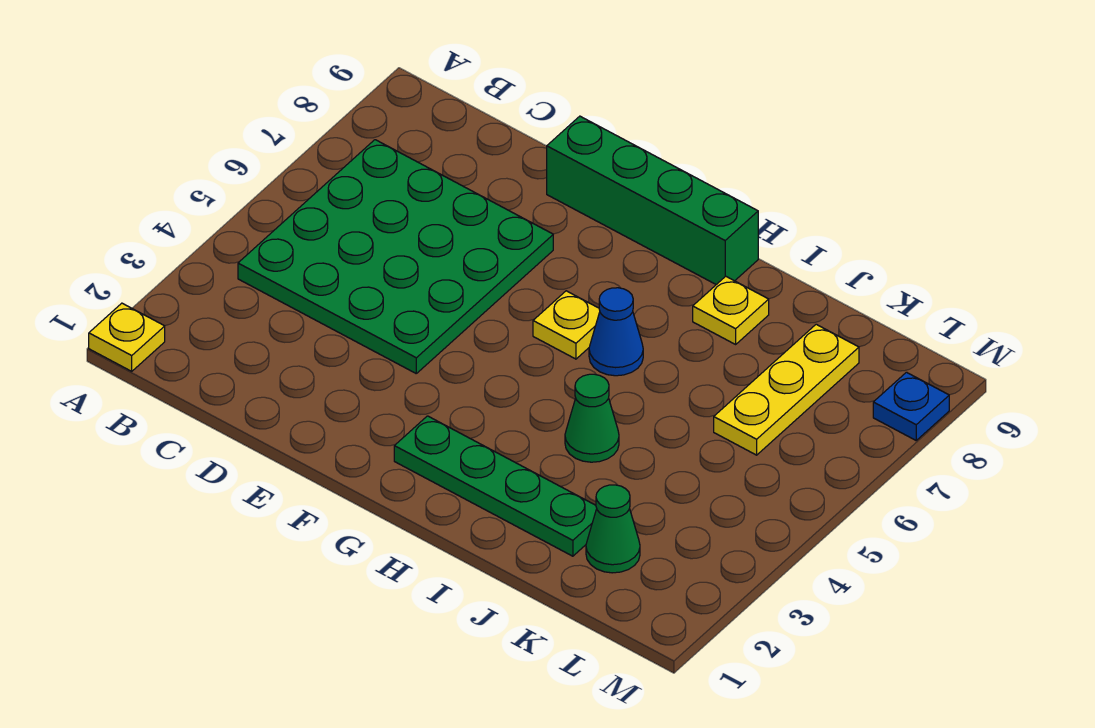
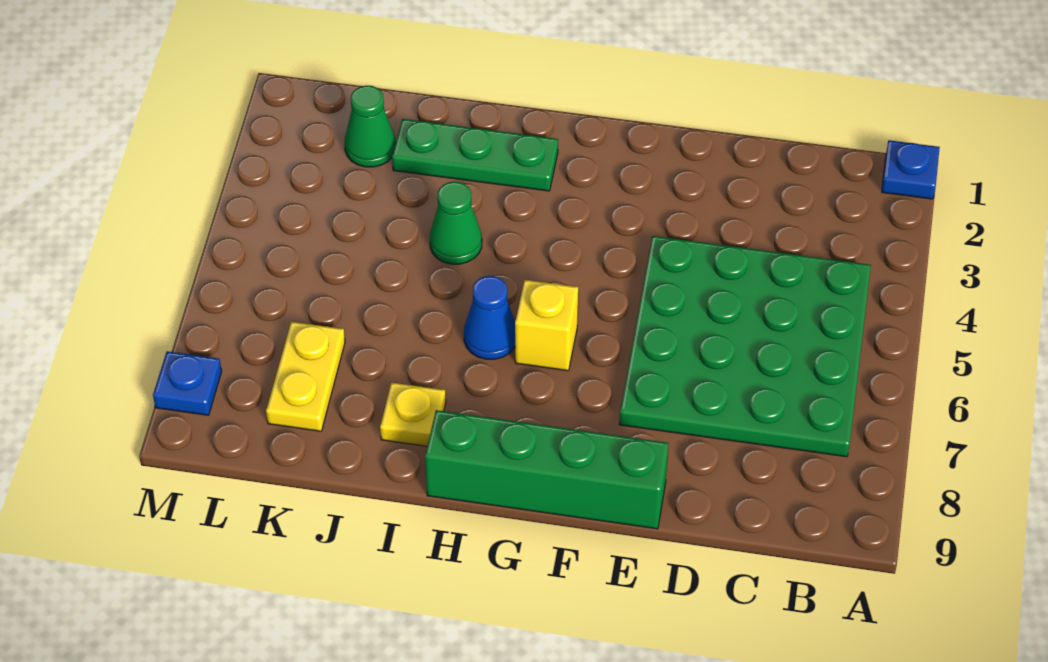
yellow 1x1 plate [89,303,165,371] -> blue 1x1 plate [882,140,940,199]
green 1x4 plate [394,416,597,556] -> green 1x3 plate [392,119,558,191]
yellow 1x1 plate [533,291,600,359] -> yellow 1x1 brick [515,280,578,371]
yellow 1x3 plate [714,324,859,455] -> yellow 1x2 plate [266,322,345,431]

